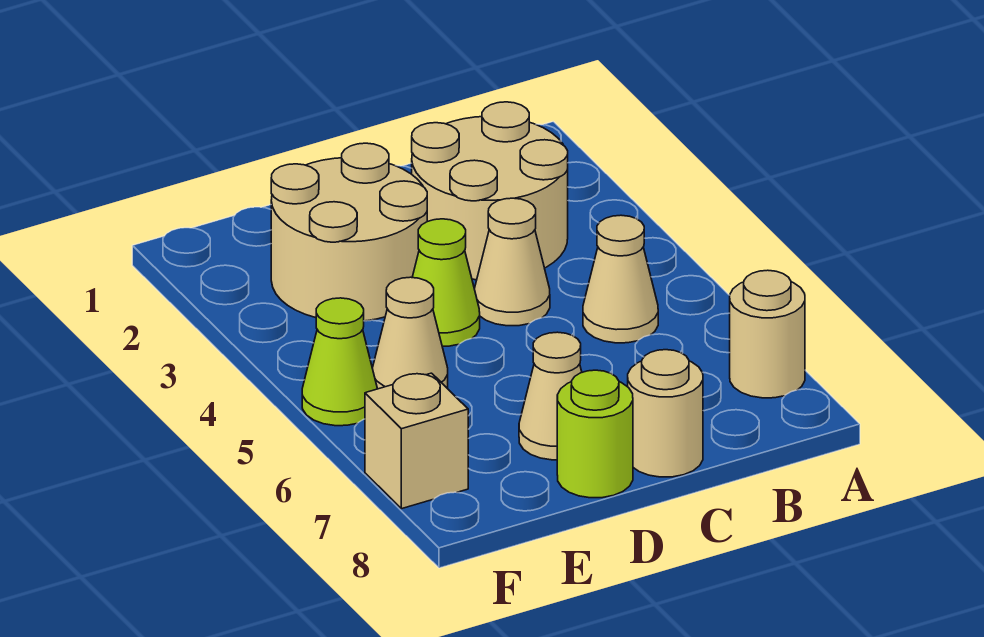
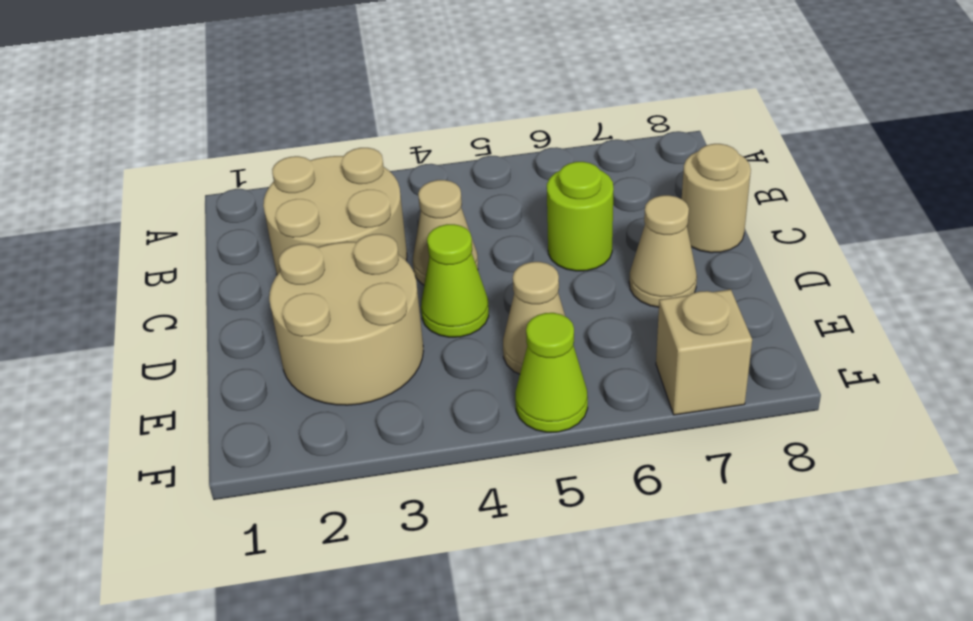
tan 1x1 round brick [730,270,805,398] -> none
tan 1x1 cone [583,215,658,343] -> none
lime 1x1 round brick [557,370,633,498] -> lime 1x1 round brick moved to [547,162,614,271]

